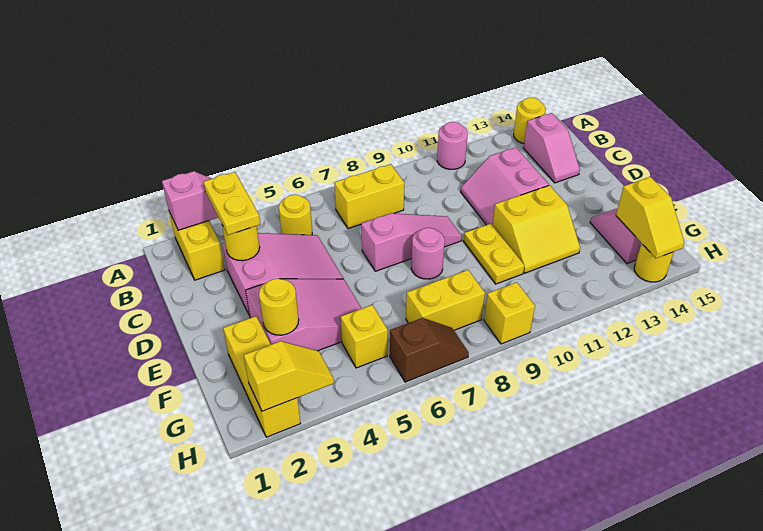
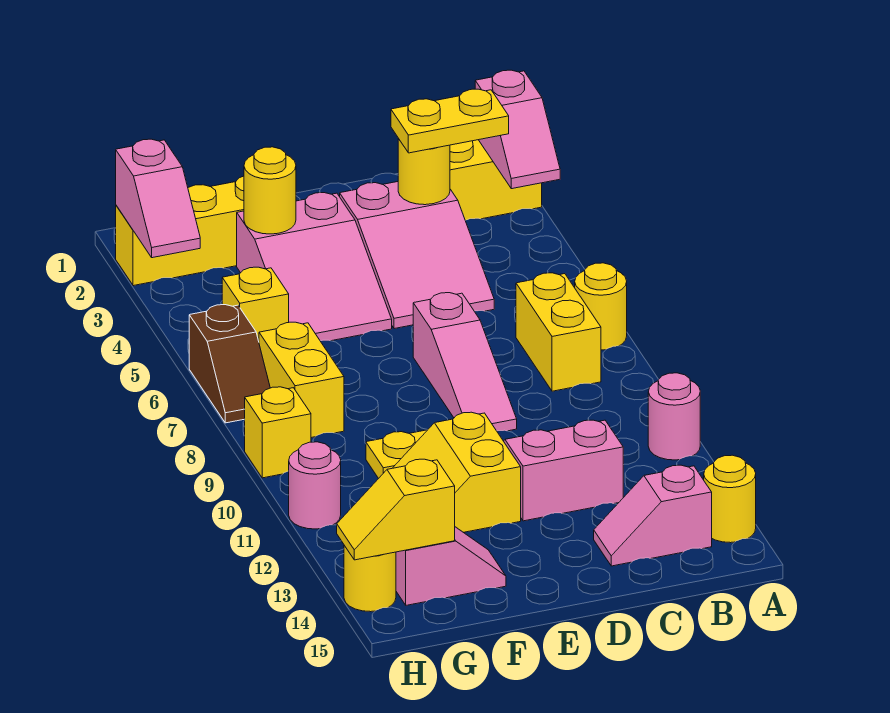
yellow 1x1 round brick [279,195,312,235] -> yellow 1x1 round brick moved to [575,263,627,350]
pink 1x1 round brick [411,228,445,279] -> pink 1x1 round brick moved to [289,442,341,529]
yellow 1x2 slope [244,341,334,411] -> pink 1x2 slope [116,139,200,258]

